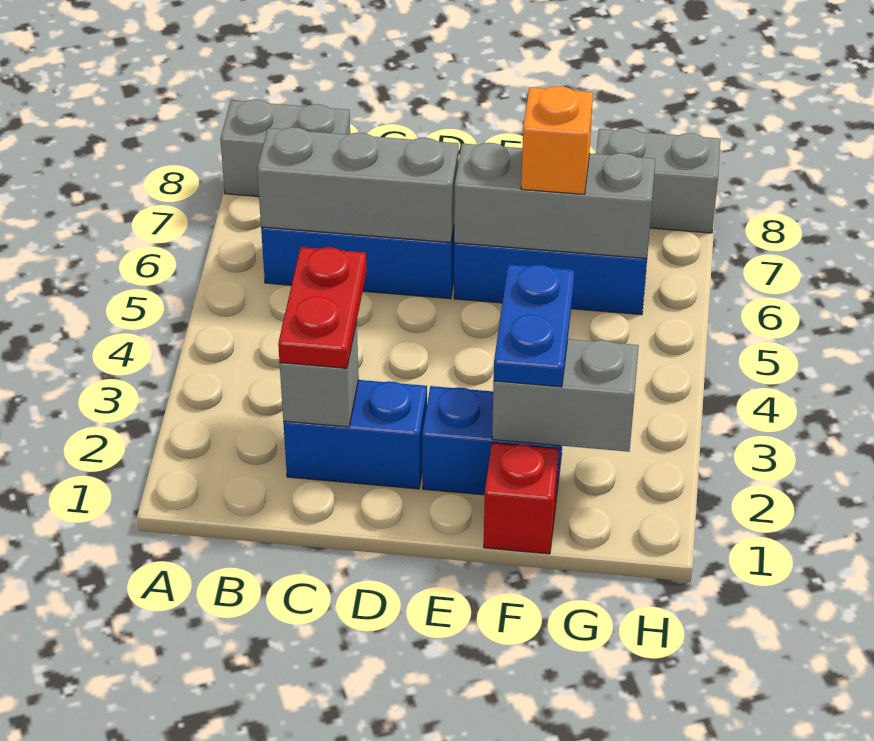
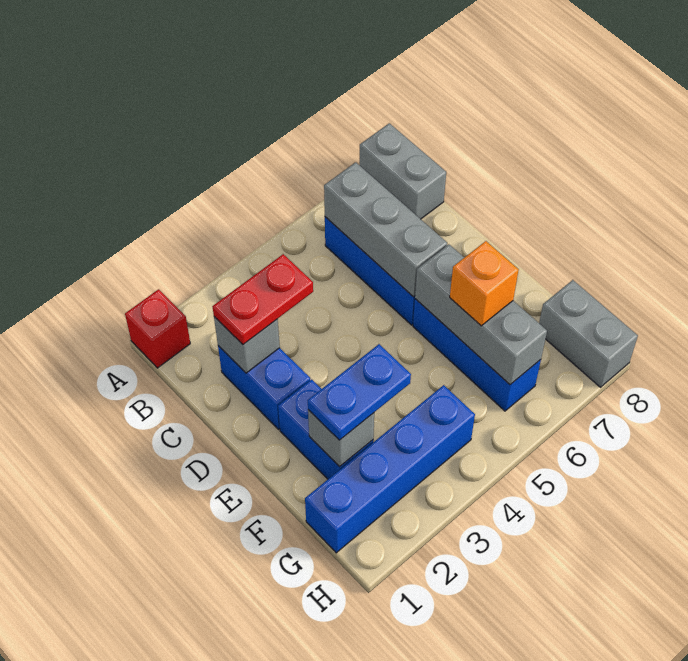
red 1x1 brick [484,443,559,554] -> red 1x1 brick moved to [125,289,190,368]
grey 1x2 brick [492,339,639,452] -> grey 1x1 brick [308,410,374,467]
none -> blue 1x4 brick [305,385,475,553]

